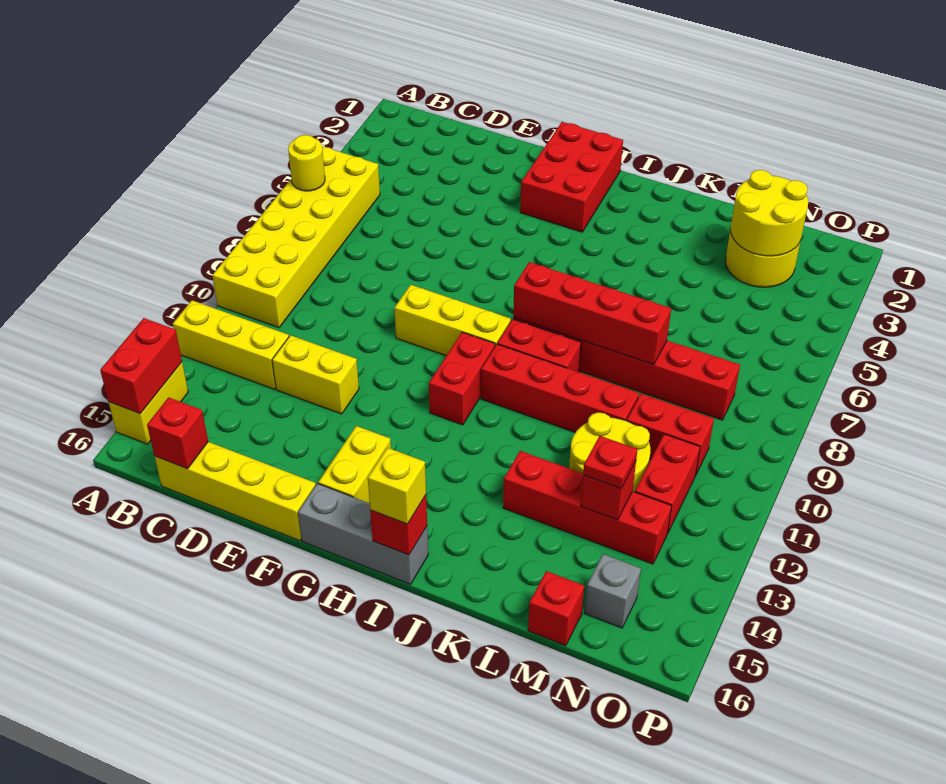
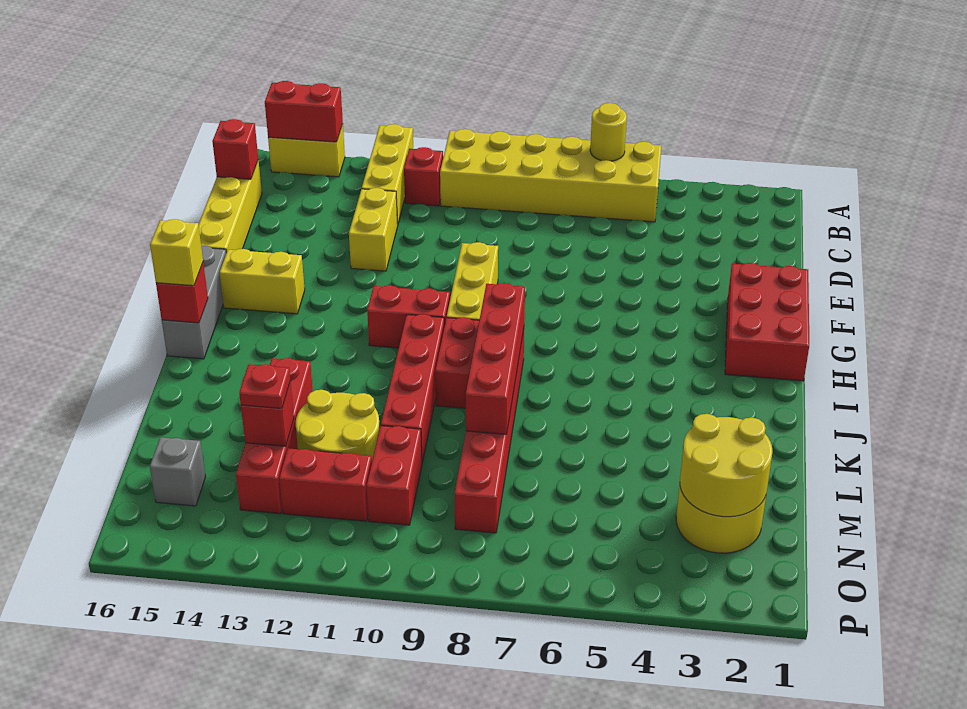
red 2x3 brick [520,122,623,232] -> red 2x3 brick turned to [725,263,809,381]
red 1x1 brick [528,571,584,646] -> red 1x1 brick moved to [404,147,443,206]

